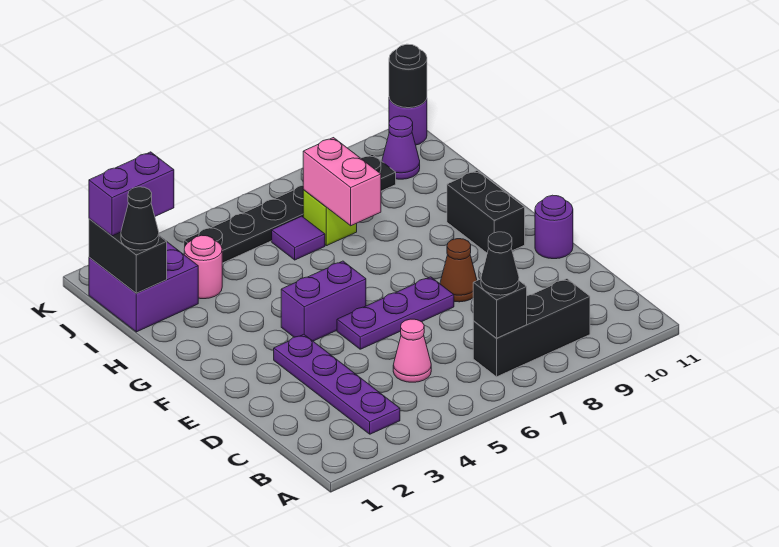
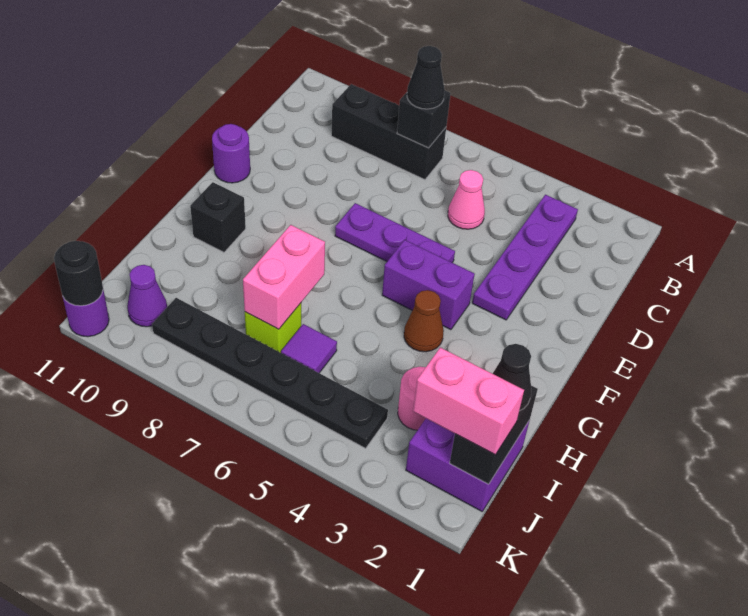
brown 1x1 cone [440,239,477,302] -> brown 1x1 cone moved to [404,290,444,352]
black 1x2 brick [447,171,525,253] -> black 1x1 brick [190,182,246,252]
purple 1x2 brick [89,152,174,236] -> pink 1x2 brick [413,347,524,455]

